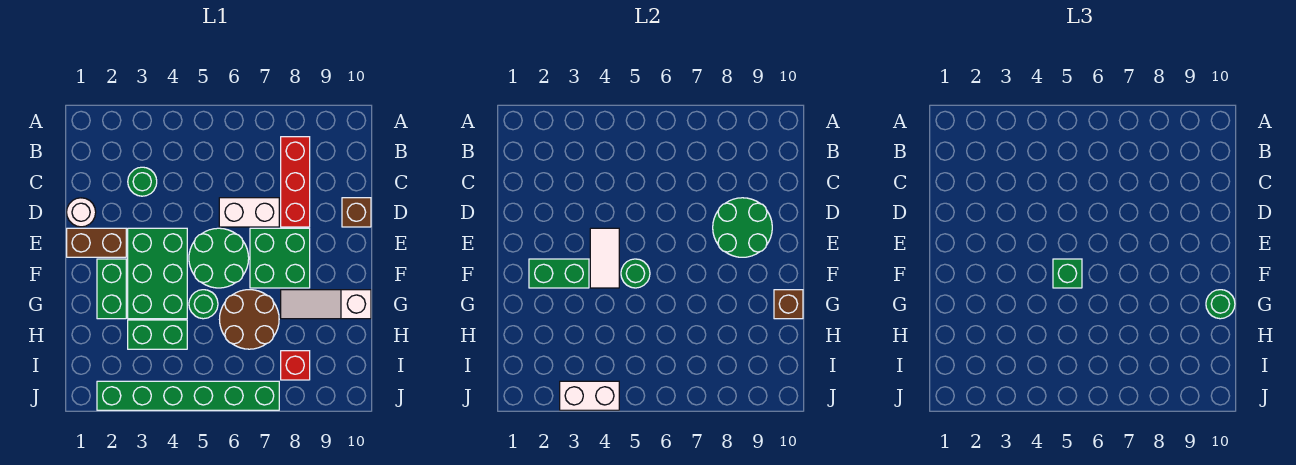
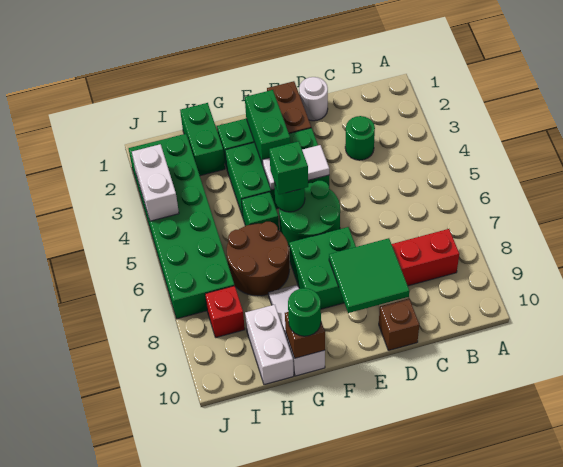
white 1x2 brick [219,198,279,227] -> white 1x2 brick moved to [245,305,294,385]
green 2x2 round brick [713,198,772,257] -> green 2x2 tile [329,238,409,313]
green 1x1 round brick [189,290,218,319] -> green 1x1 brick [241,192,279,230]
green 1x2 brick [128,320,187,349] -> green 1x2 brick moved to [180,103,225,176]
green 1x6 brick [97,381,279,410] -> green 2x6 brick [129,134,234,319]

